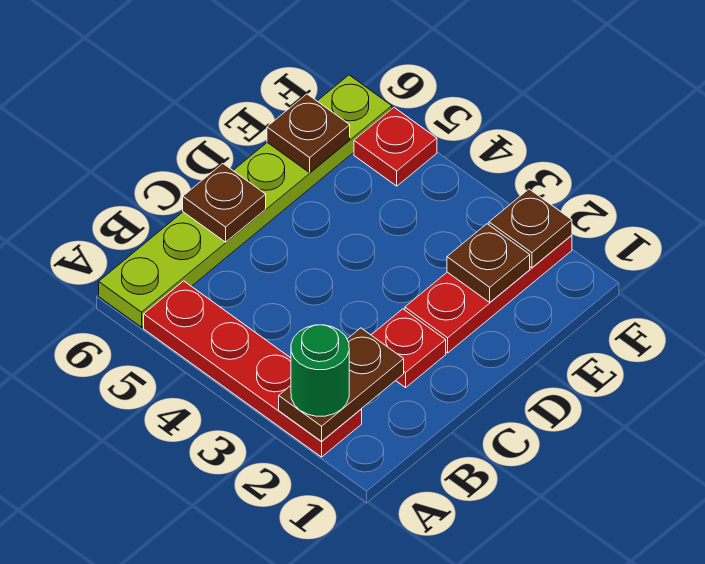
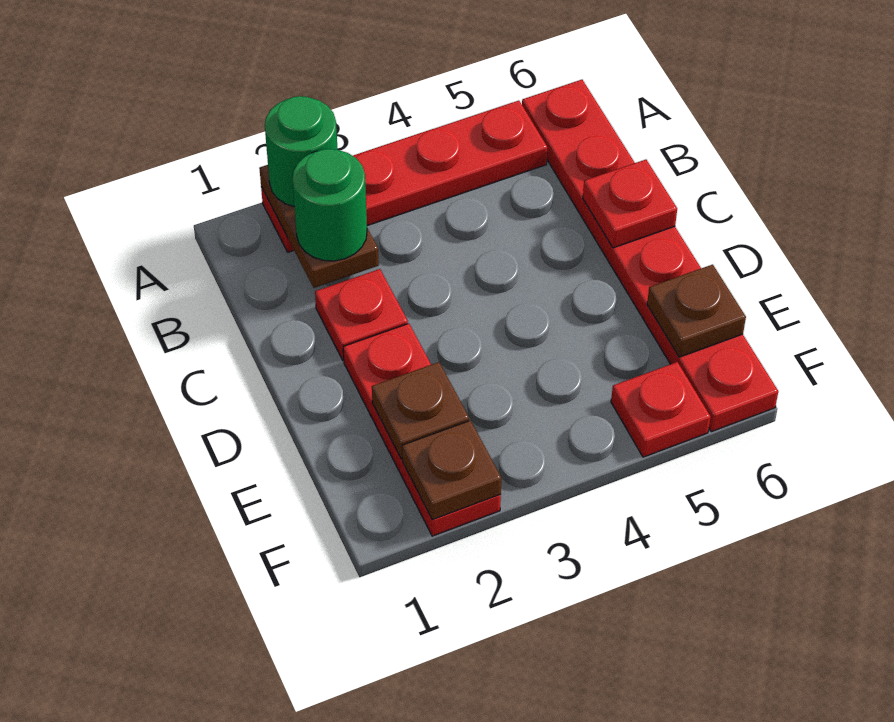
lime 1x6 plate [99,75,392,327] -> red 1x6 plate [522,80,778,432]
none -> green 1x1 round brick [293,149,367,261]
brown 1x1 plate [183,164,266,242] -> red 1x1 plate [583,159,677,248]

